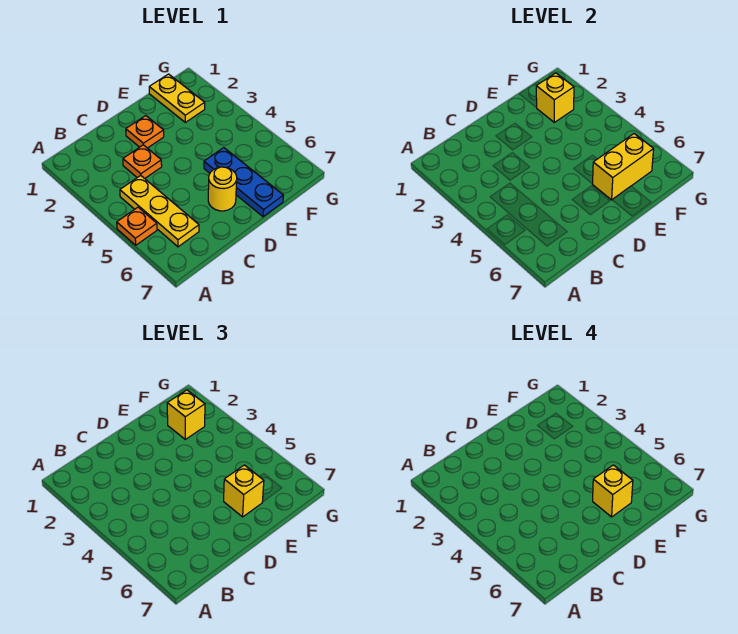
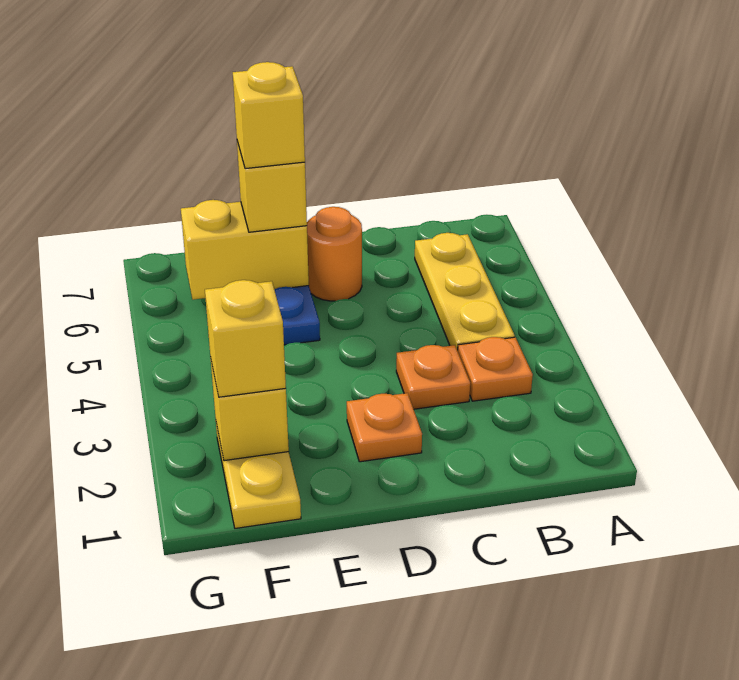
orange 1x1 plate [117,207,157,245] -> orange 1x1 plate moved to [458,337,533,401]
yellow 1x1 round brick [208,167,237,211] -> orange 1x1 round brick [307,207,362,301]

